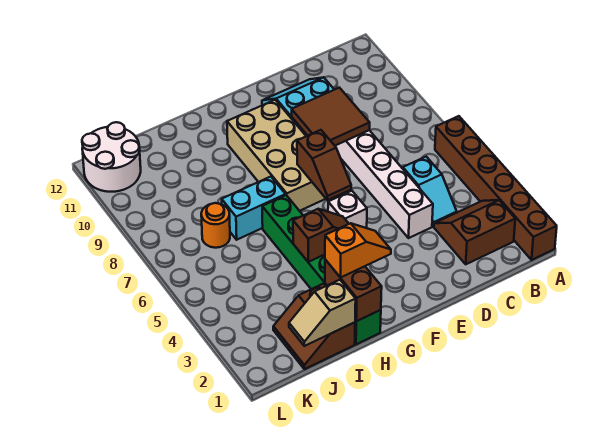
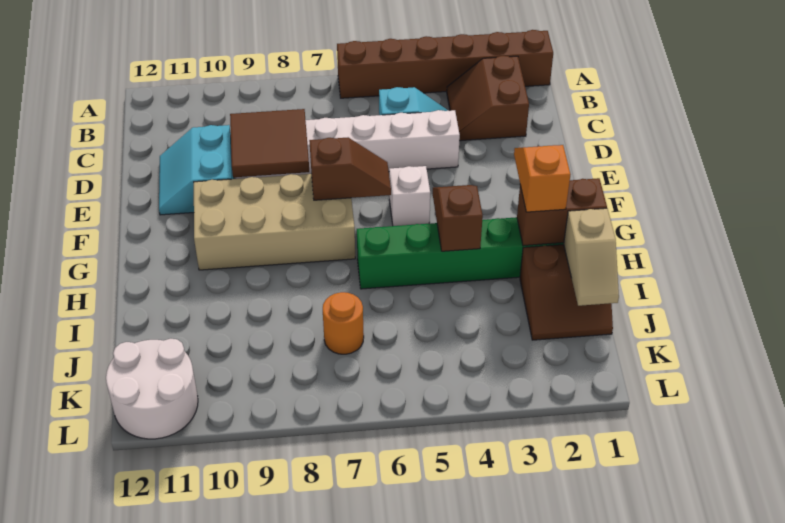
cyan 1x2 brick [222,177,286,240] -> none

